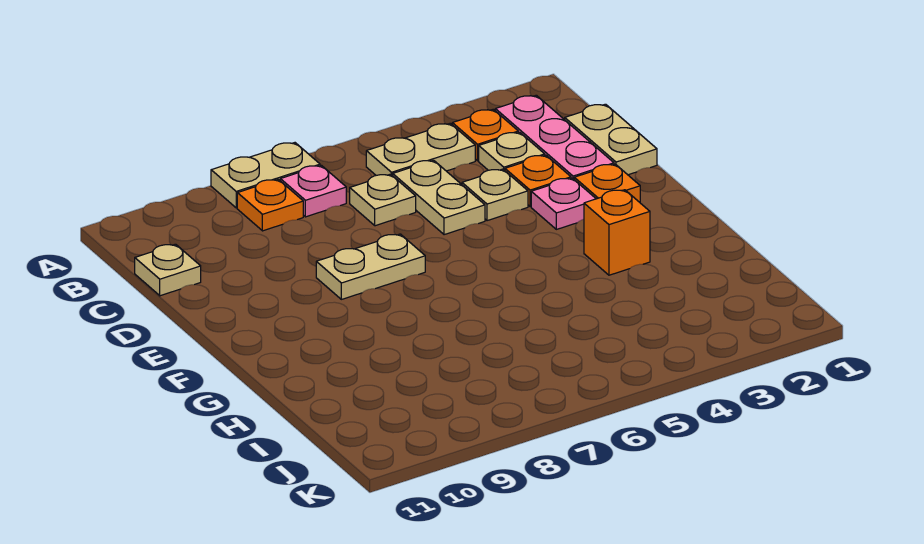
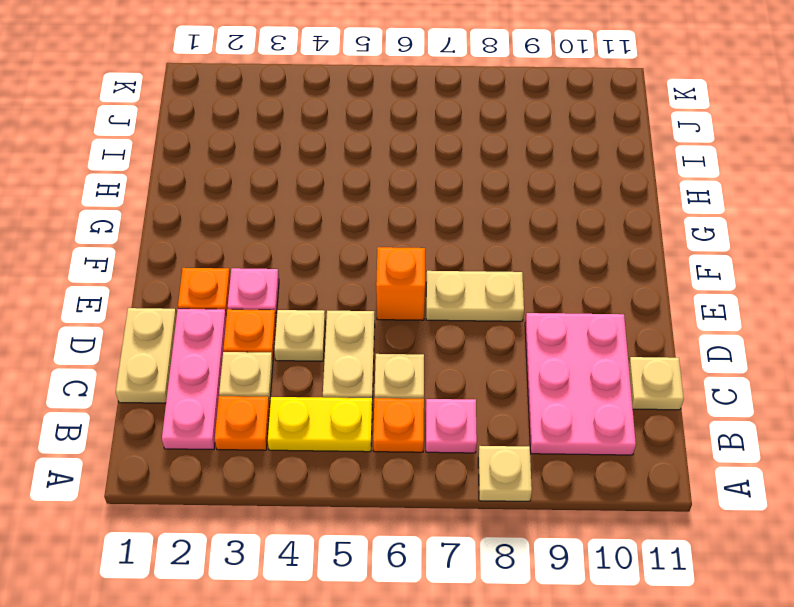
tan 1x2 plate [211,143,320,208] -> tan 1x1 plate [478,446,532,501]
tan 1x2 plate [366,123,475,176] -> yellow 1x2 plate [267,397,372,452]
orange 1x1 plate [237,179,303,231] -> orange 1x1 plate moved to [373,398,424,452]
none -> pink 2x3 plate [525,313,636,455]
orange 1x1 brick [584,190,650,275] -> orange 1x1 brick moved to [376,247,425,320]

